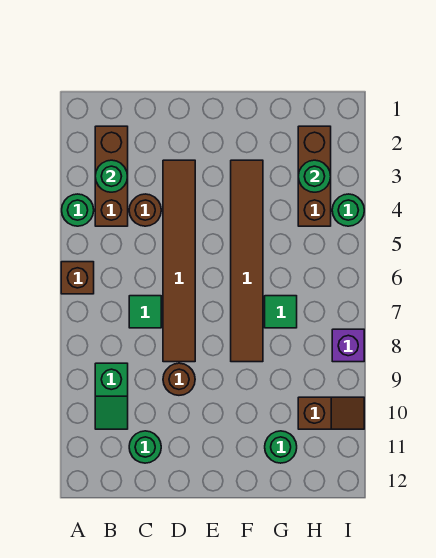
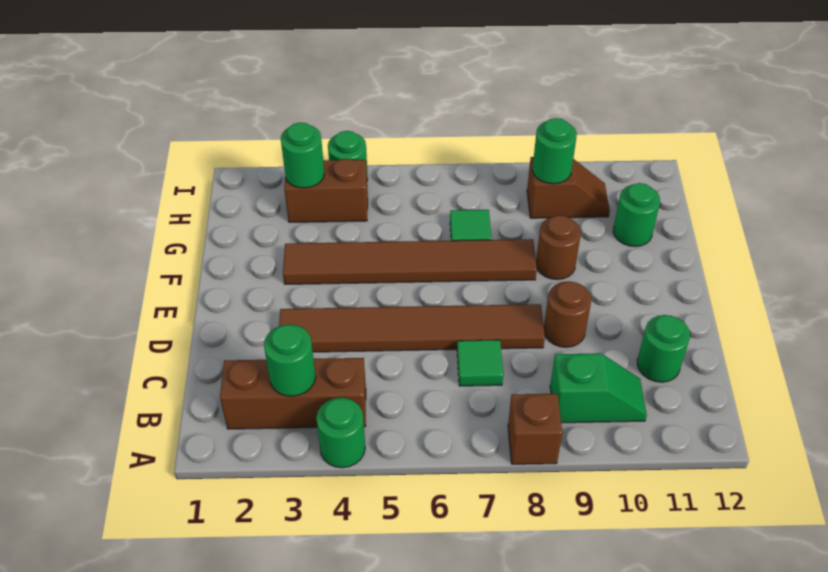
brown 1x1 brick [61,262,94,294] -> brown 1x1 brick moved to [508,394,562,464]
brown 1x1 round brick [129,194,161,226] -> brown 1x1 round brick moved to [536,215,581,280]
brown 1x3 brick [298,126,331,226] -> brown 1x2 brick [284,159,368,222]
none -> green 1x1 round brick [532,118,577,184]
brown 1x2 slope [298,397,364,429] -> brown 1x2 slope turned to [527,157,610,218]
purple 1x1 brick [332,329,364,362] -> none

